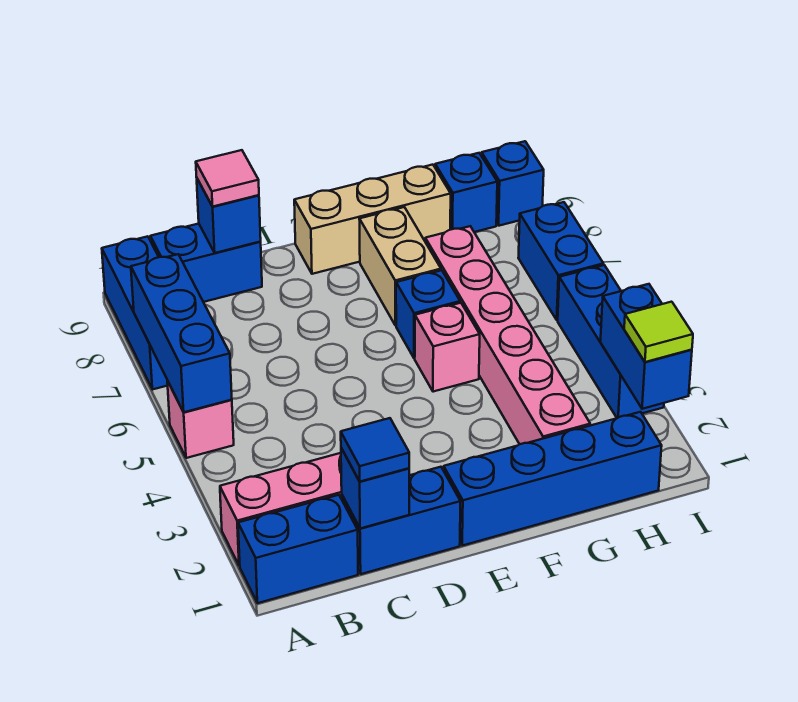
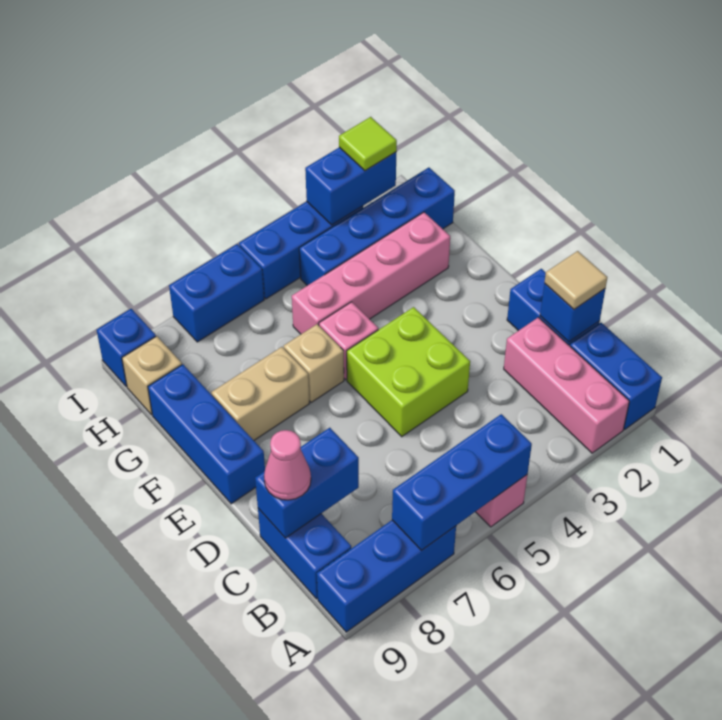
blue 1x1 tile [341,418,409,481] -> tan 1x1 tile [544,251,607,309]
blue 1x1 brick [197,179,261,253] -> blue 1x2 brick [255,428,359,538]
pink 1x1 tile [196,150,259,207] -> pink 1x1 cone [264,430,311,500]
none -> lime 2x2 brick [347,307,470,437]
blue 1x4 brick [444,412,662,546] -> blue 1x4 brick turned to [299,168,455,286]
tan 1x3 brick [294,165,451,274] -> blue 1x3 brick [148,364,265,504]
blue 1x1 brick [396,270,460,358] -> tan 1x1 brick [284,324,344,402]
pink 1x6 brick [425,226,590,444] -> pink 1x4 brick [292,212,450,334]
blue 1x1 brick [435,153,497,232] -> tan 1x1 brick [122,336,182,415]

